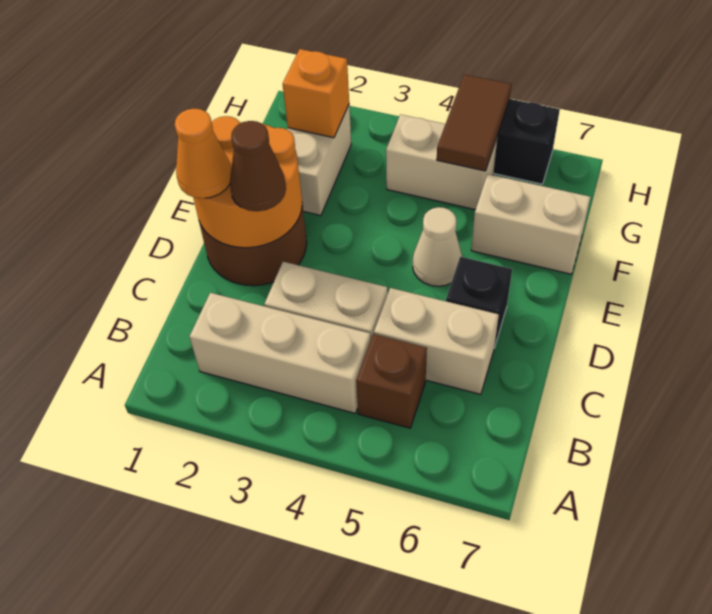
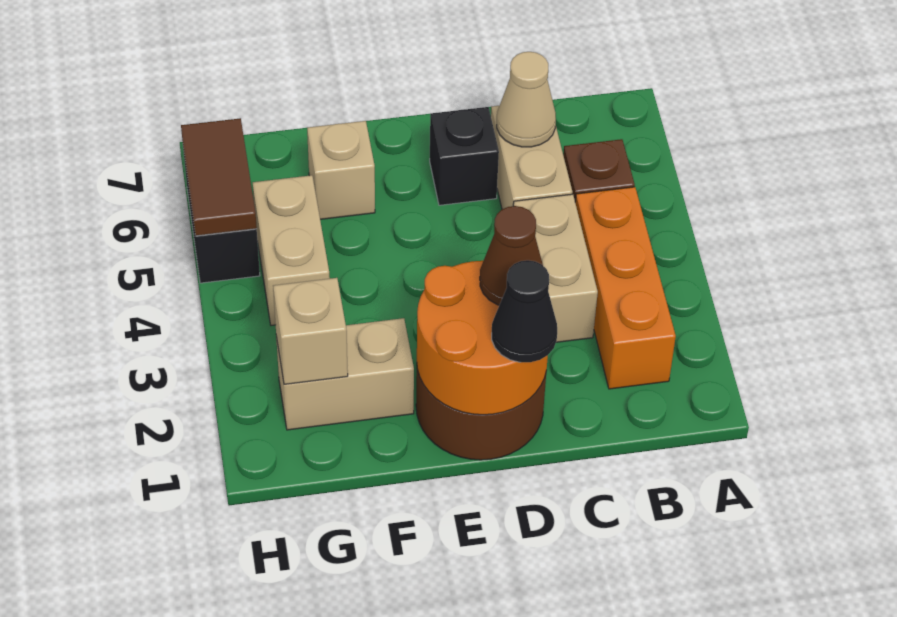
tan 1x3 brick [190,293,371,413] -> orange 1x3 brick [575,187,676,389]
orange 1x1 cone [175,108,231,199] -> black 1x1 cone [492,260,557,362]
tan 1x1 cone [413,207,462,286] -> tan 1x1 cone moved to [497,52,556,147]
tan 1x2 brick [471,174,591,274] -> tan 1x1 brick [307,121,375,219]
orange 1x1 brick [283,49,349,138] -> tan 1x1 brick [273,278,348,384]
brown 1x2 tile [437,75,511,171] -> brown 1x2 tile turned to [181,118,257,236]

